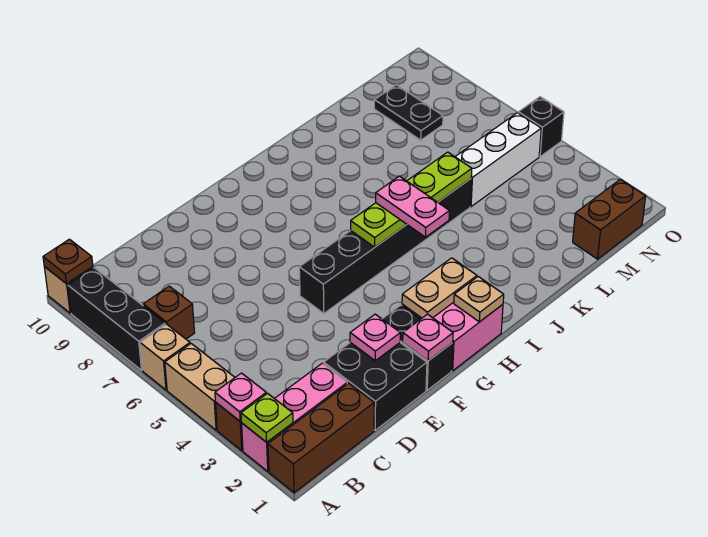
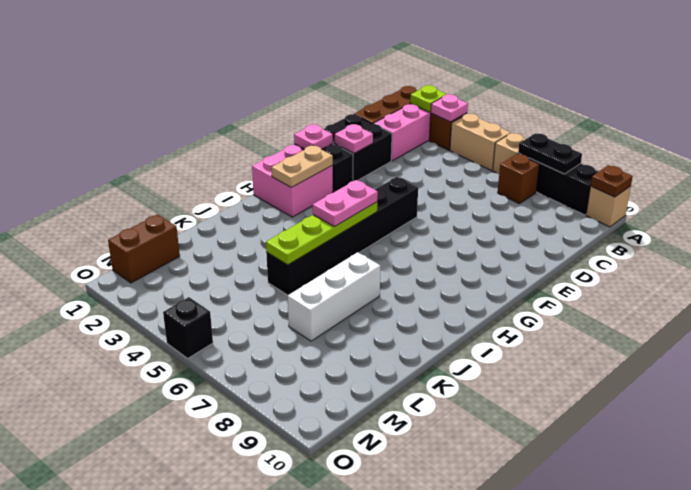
tan 1x1 plate [454,277,504,322] -> none
pink 1x2 plate [376,176,449,237] -> pink 1x2 plate turned to [313,180,378,227]
white 1x3 brick [455,113,541,207] -> white 1x3 brick moved to [288,252,380,341]
black 1x2 plate [374,85,443,140] -> black 1x2 plate moved to [518,134,582,174]

